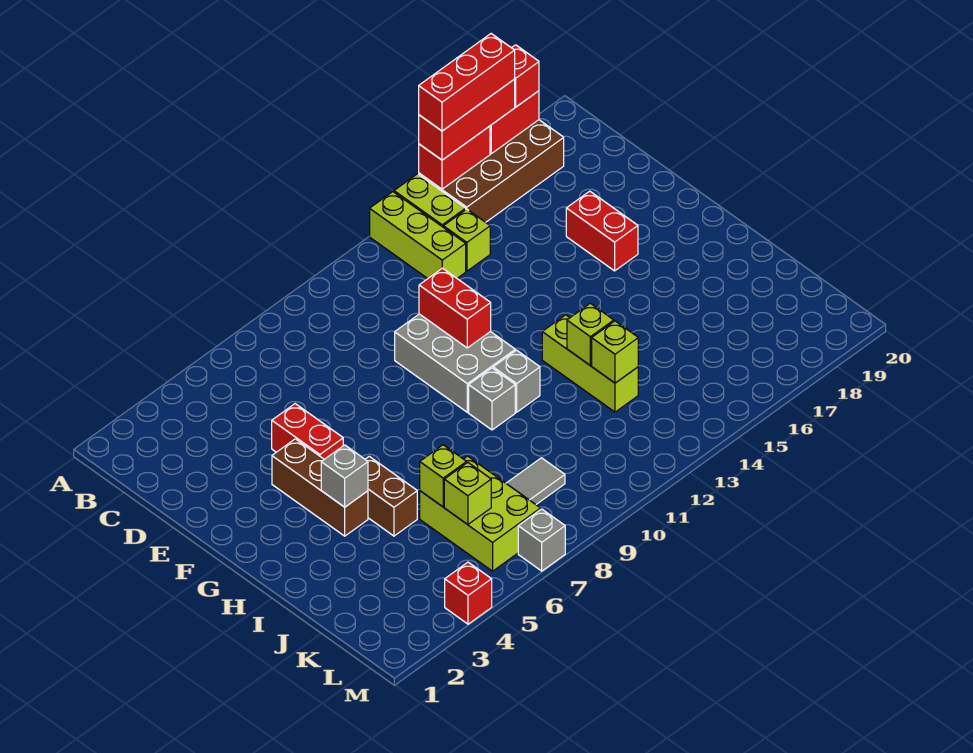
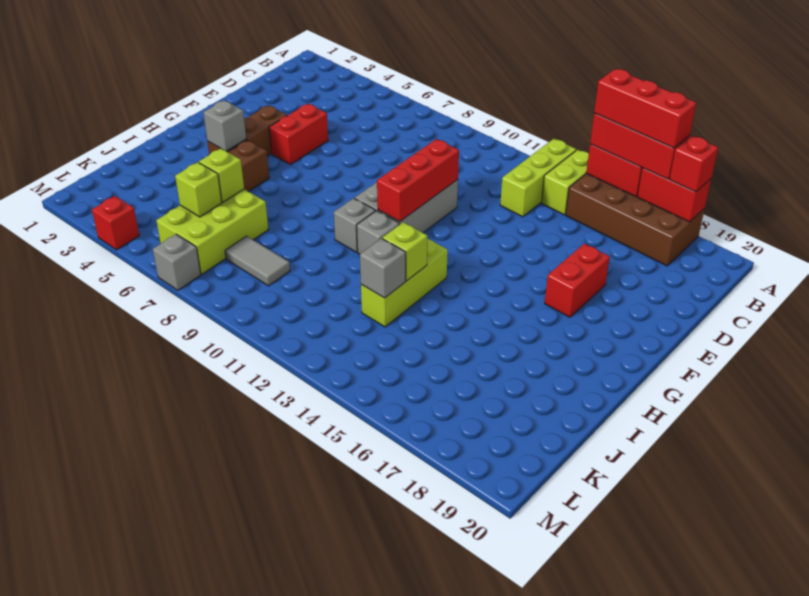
lime 1x1 brick [443,209,490,271] -> none
red 1x2 brick [419,268,491,348] -> red 1x3 brick [377,139,459,222]
lime 1x1 brick [592,321,638,383] -> grey 1x1 brick [360,238,406,298]

